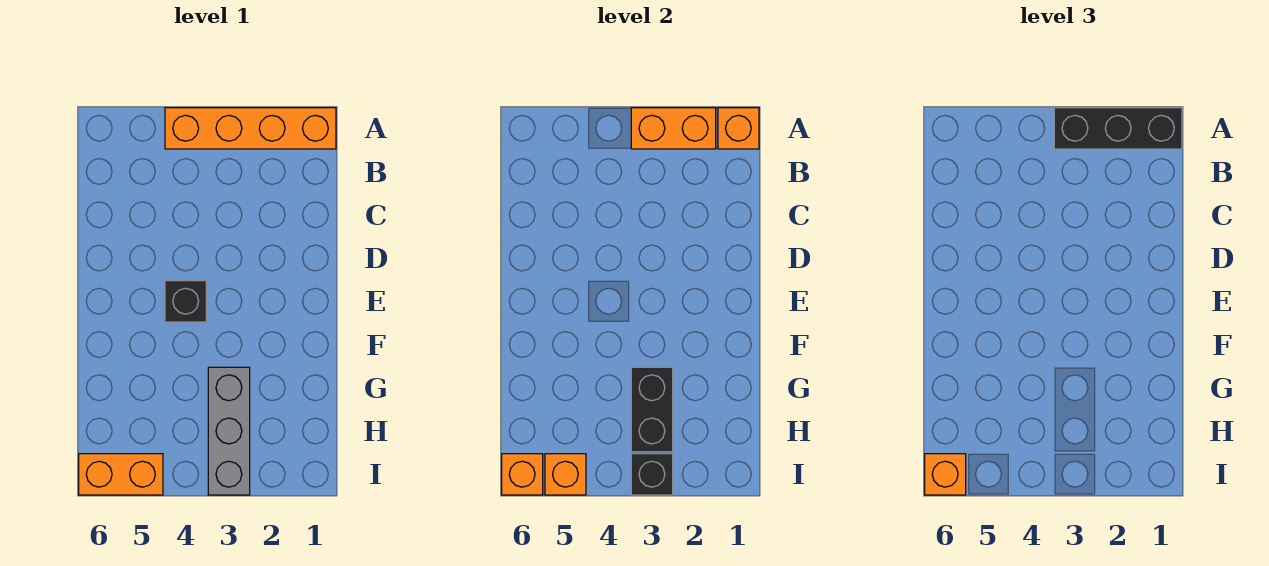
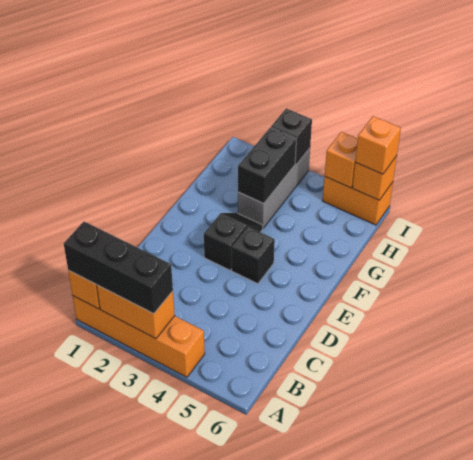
none -> black 1x2 slope [204,213,263,270]

